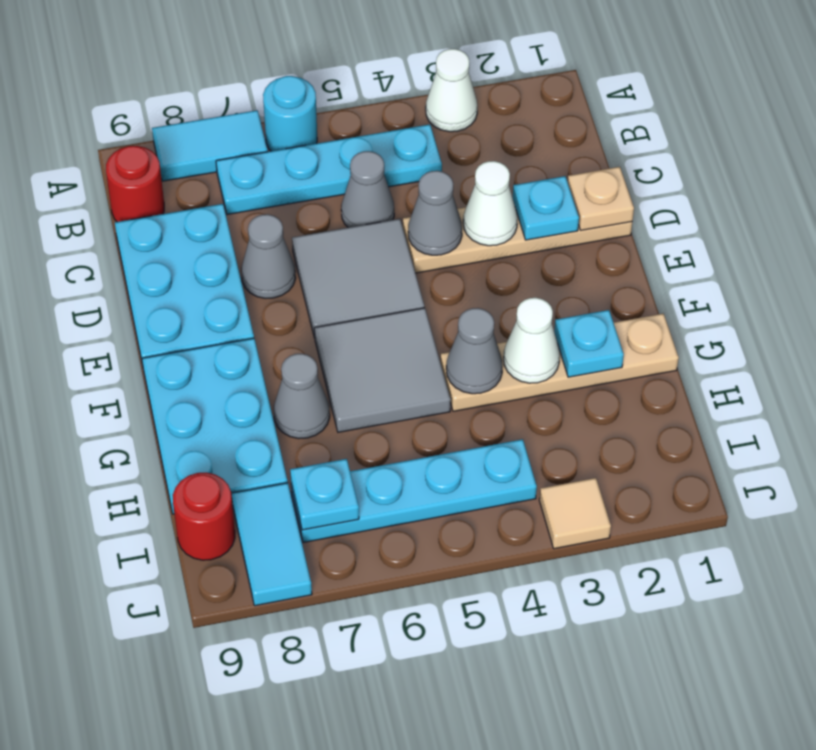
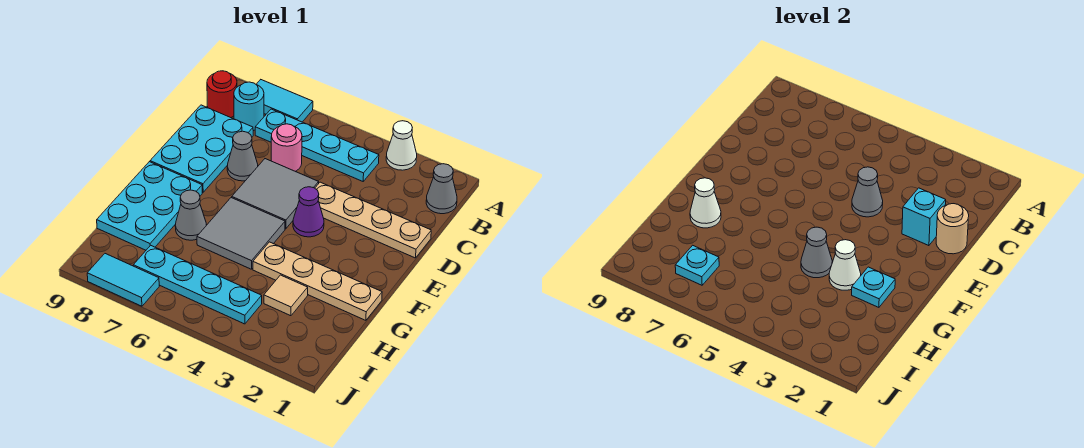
cyan 1x1 round brick [263,76,317,151] -> cyan 1x1 round brick moved to [234,82,264,131]
grey 1x1 cone [341,151,394,228] -> grey 1x1 cone moved to [426,164,457,214]
none -> pink 1x1 round brick [271,124,302,171]
tan 1x1 plate [568,167,634,230] -> tan 1x1 round brick [936,204,969,254]
cyan 1x1 plate [513,176,579,240] -> cyan 1x1 brick [902,188,946,246]
white 1x1 cone [463,161,517,246] -> white 1x1 cone moved to [690,178,721,228]
none -> purple 1x1 cone [293,187,324,237]
cyan 1x2 tile [231,483,312,606] -> cyan 1x2 tile turned to [87,254,159,306]
red 1x1 round brick [173,473,235,560] -> none
tan 1x1 tile [539,478,611,549] -> tan 1x1 tile moved to [264,275,308,316]

